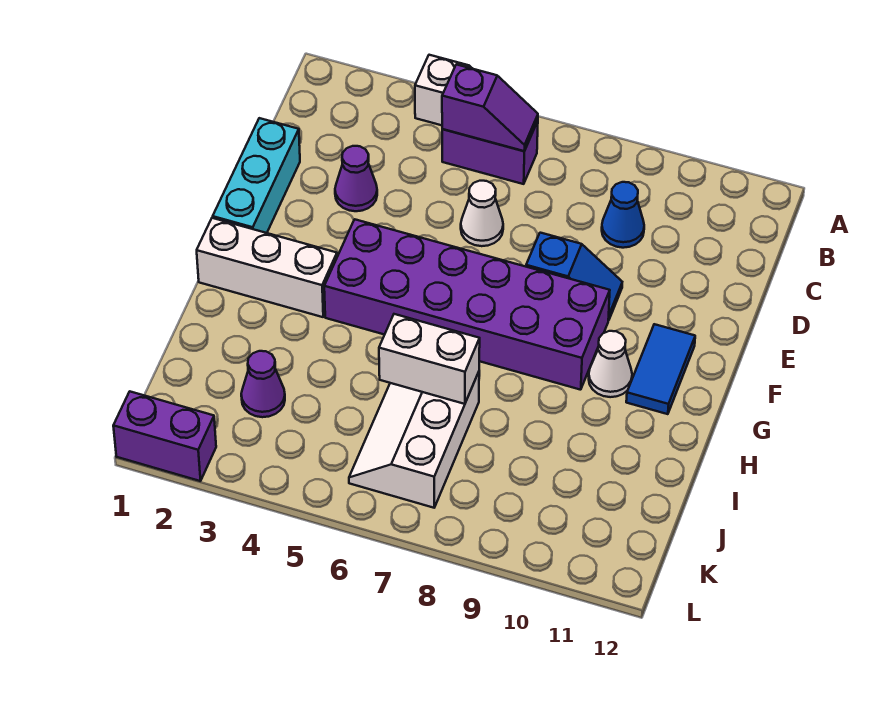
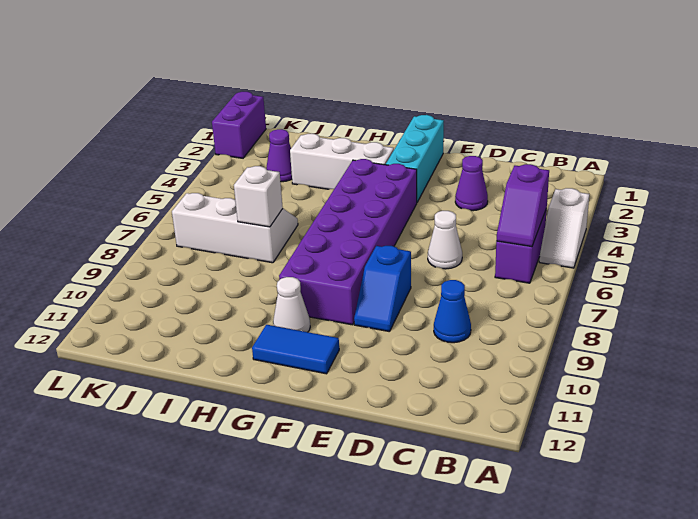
cyan 1x3 brick [213,118,300,233] -> cyan 1x3 brick turned to [386,115,444,202]
white 1x3 brick [197,218,337,317] -> white 1x3 brick turned to [290,134,394,189]
white 1x2 brick [379,314,480,404] -> white 1x1 brick [234,166,283,227]

